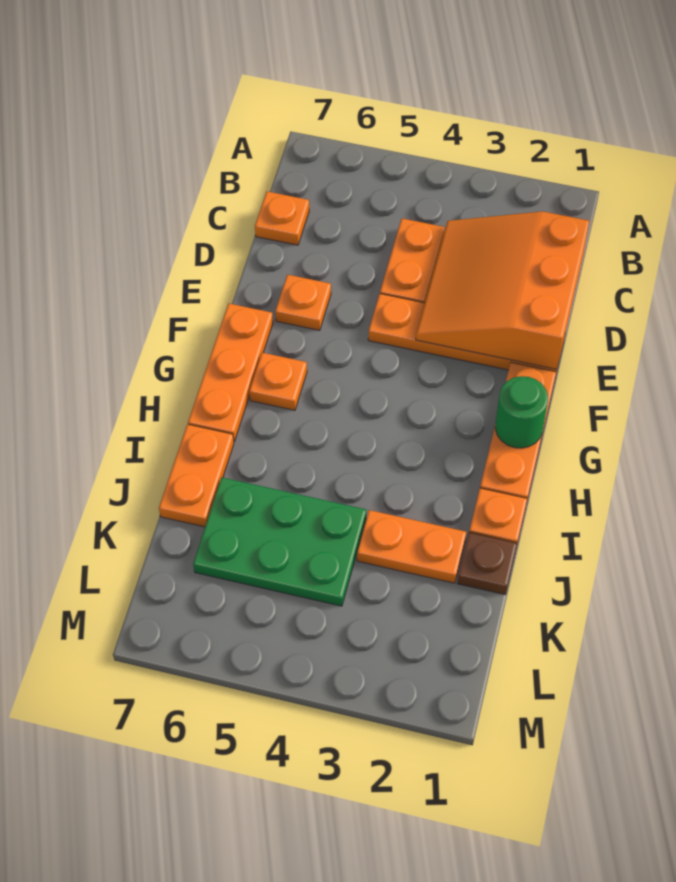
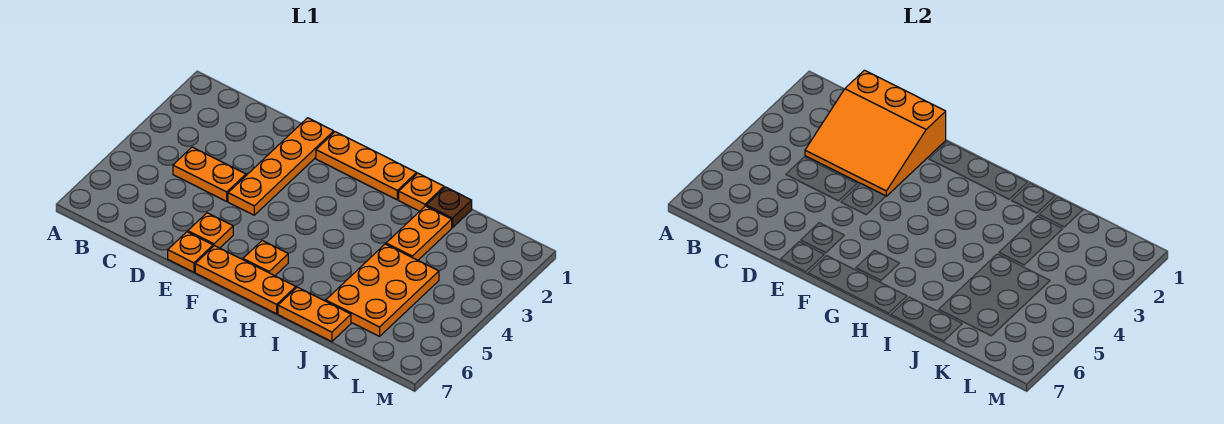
orange 1x1 plate [255,192,309,245] -> orange 1x1 plate moved to [168,232,213,272]
green 1x1 round brick [495,376,548,448] -> none
green 2x3 plate [193,477,366,606] -> orange 2x3 plate [326,244,439,336]

